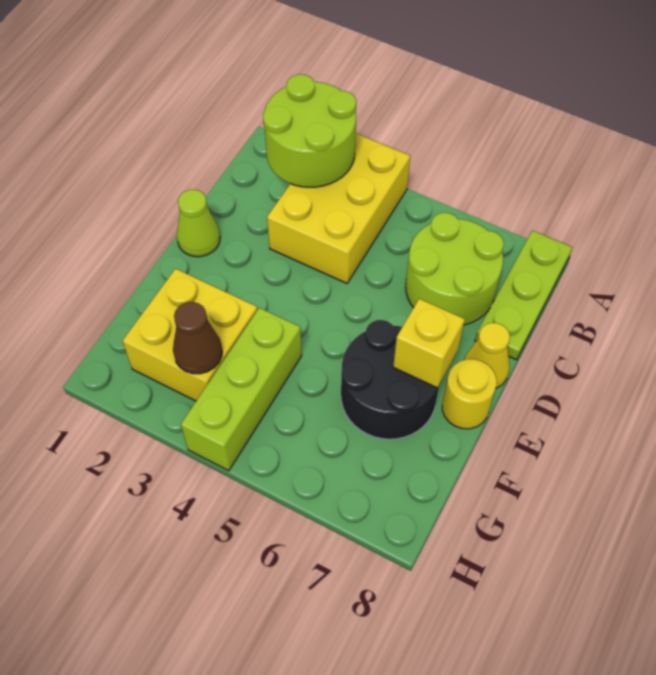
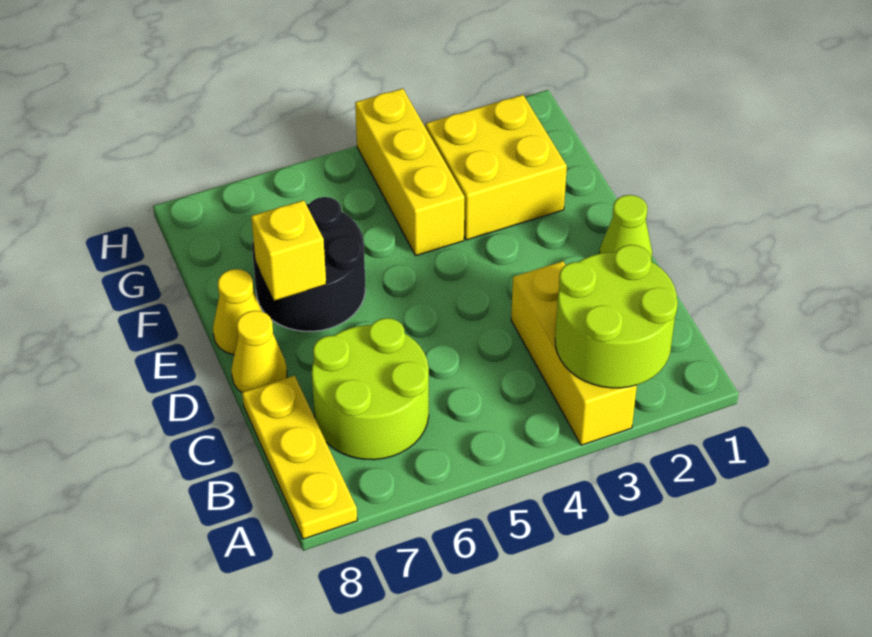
yellow 2x3 brick [267,133,410,283] -> yellow 1x3 brick [511,261,637,445]
lime 1x3 plate [475,231,573,360] -> yellow 1x3 plate [242,376,357,539]
yellow 1x1 round brick [442,359,497,429] -> yellow 1x1 cone [213,269,262,355]
lime 1x3 brick [181,308,302,471] -> yellow 1x3 brick [355,88,465,256]
brown 1x1 cone [173,302,222,374] -> none

